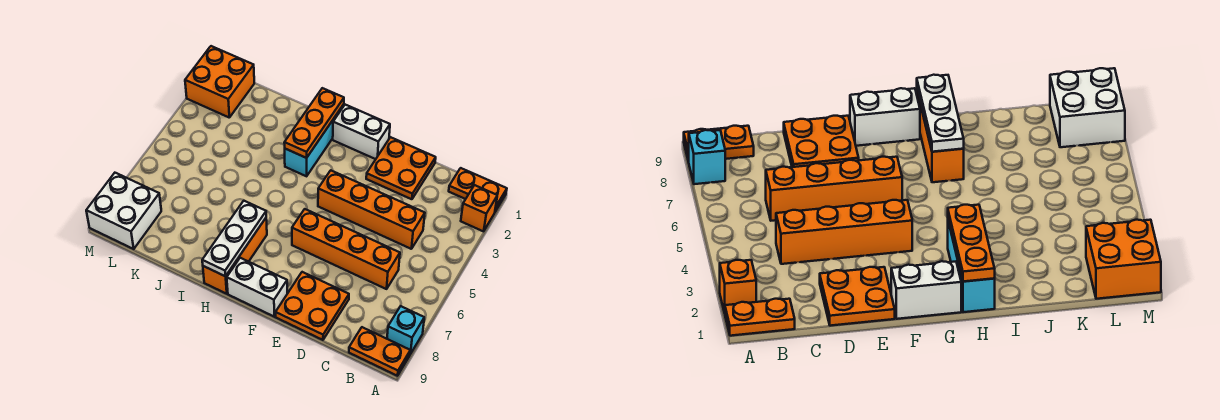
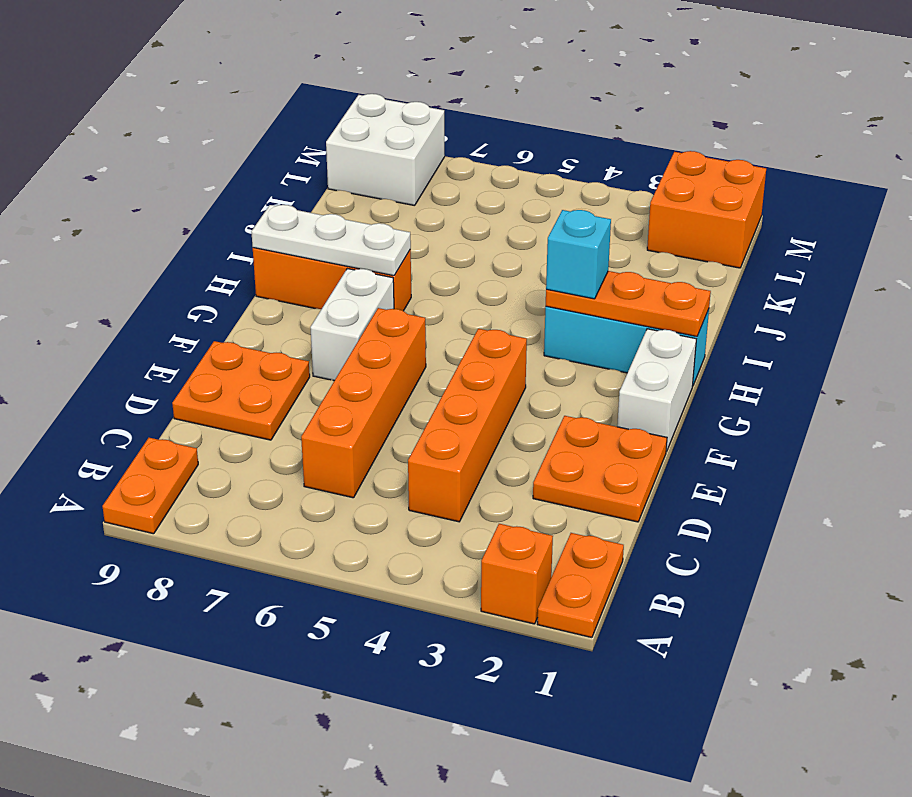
cyan 1x1 brick [387,306,424,354] -> cyan 1x1 brick moved to [546,210,611,299]
white 1x2 brick [227,258,287,317] -> white 1x2 brick moved to [310,269,394,381]

